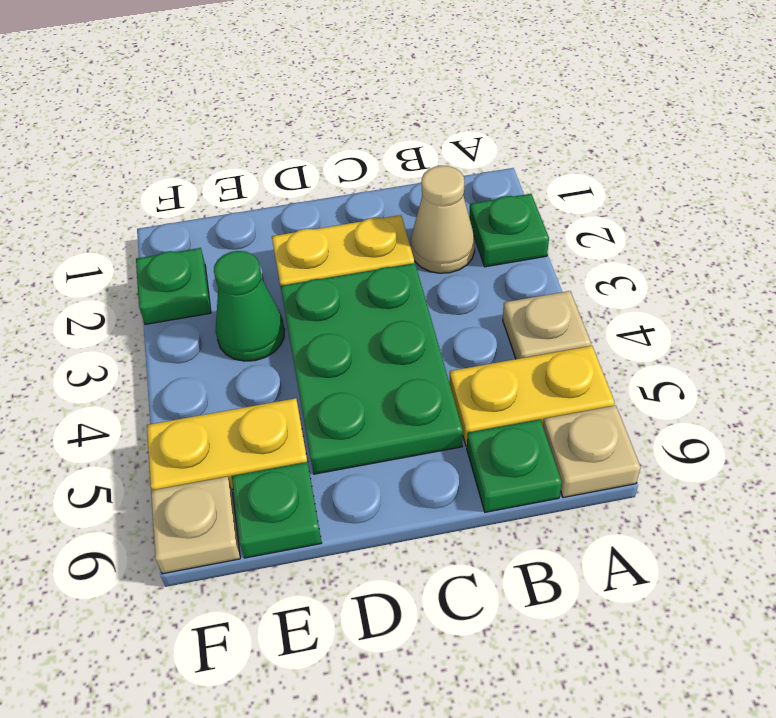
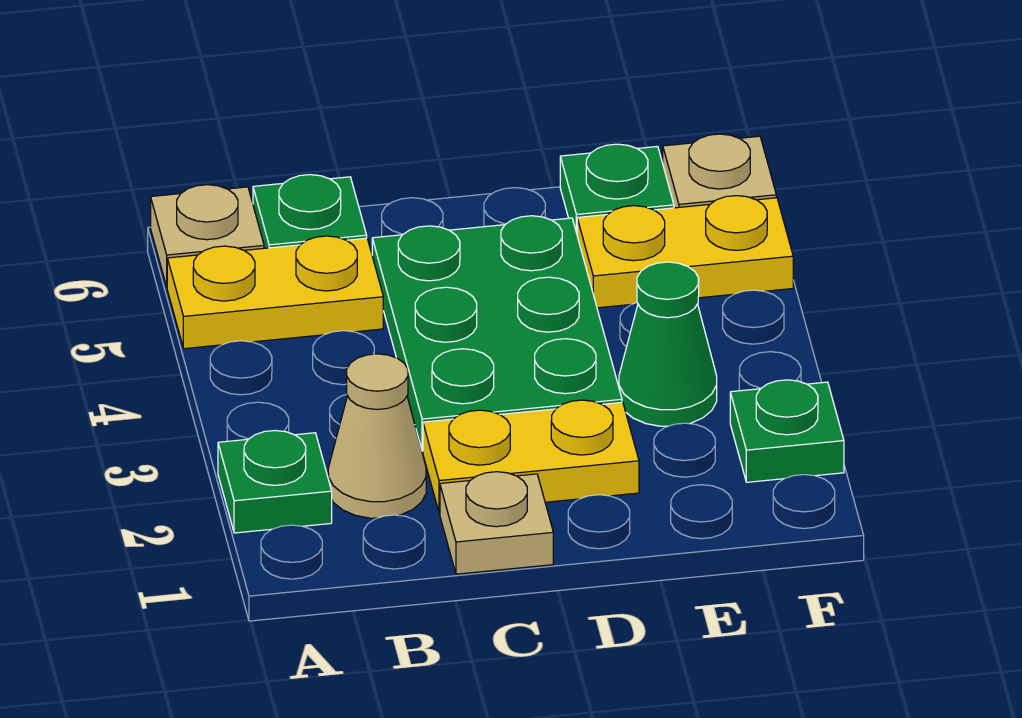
tan 1x1 plate [503,291,591,359] -> tan 1x1 plate moved to [440,472,553,574]

